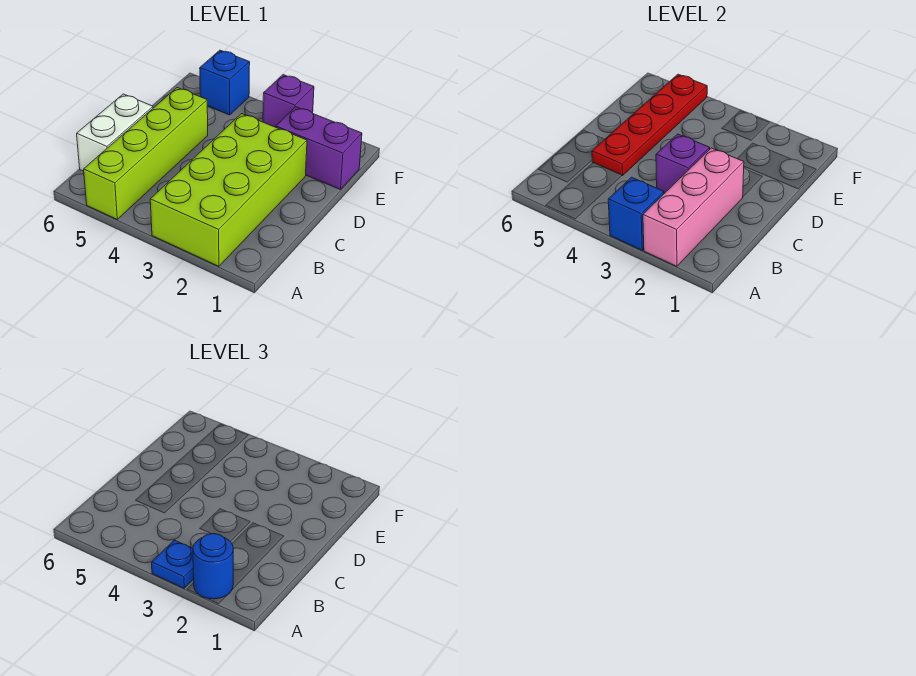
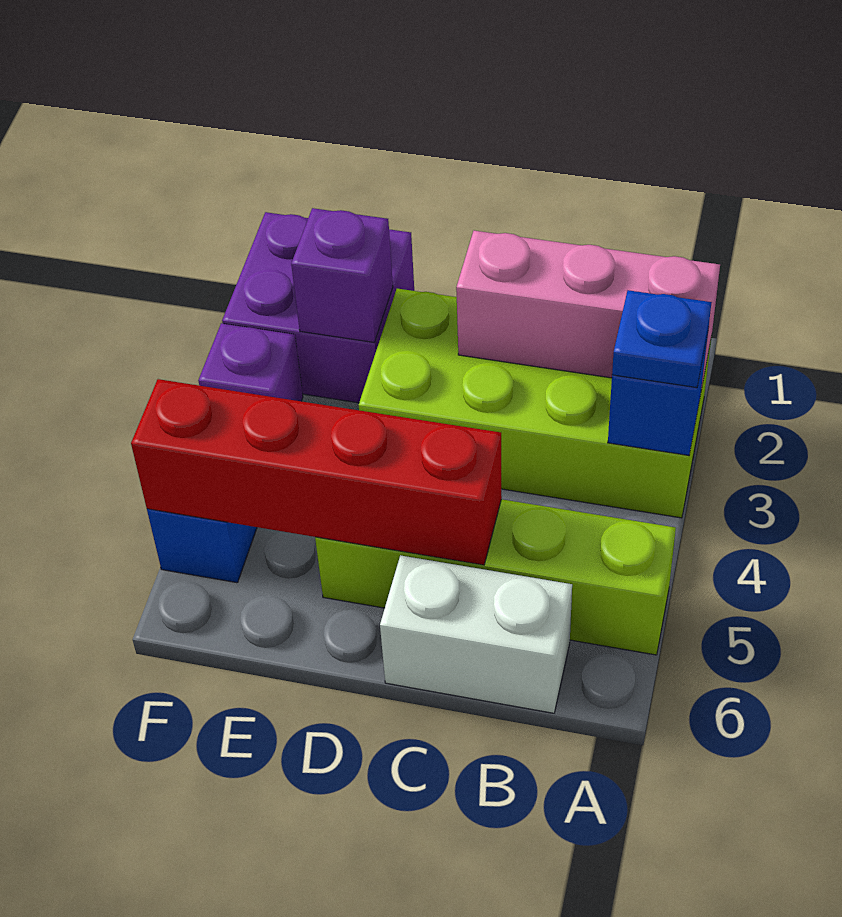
blue 1x1 round brick [193,533,233,599] -> none
purple 1x1 brick [656,134,710,193] -> purple 1x1 brick moved to [291,208,393,342]
red 1x4 plate [592,74,707,176] -> red 1x4 brick [131,379,502,565]
purple 1x2 brick [276,107,362,190] -> purple 2x2 brick [222,212,414,403]

